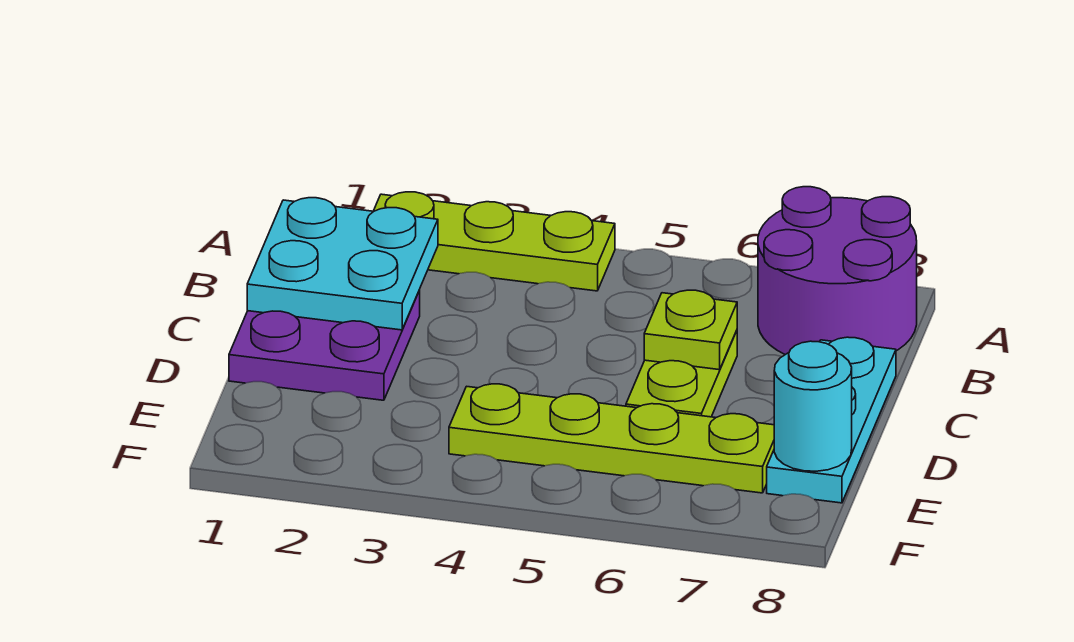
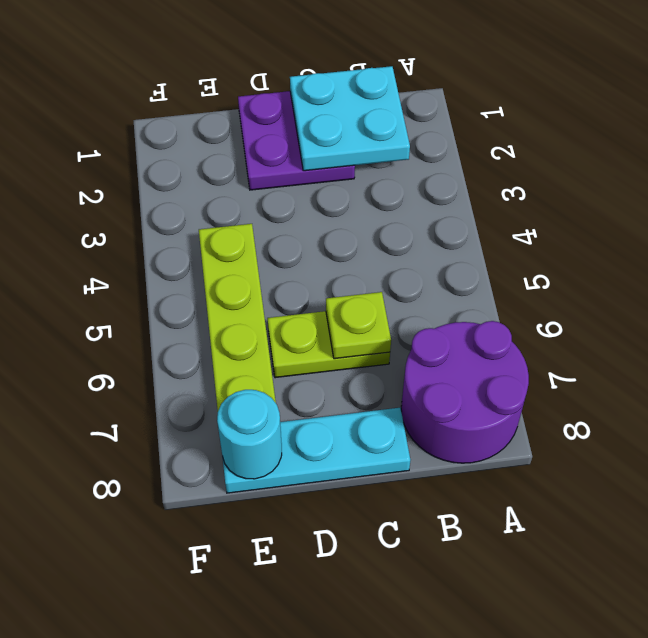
lime 1x3 plate [374,192,615,291] -> none

